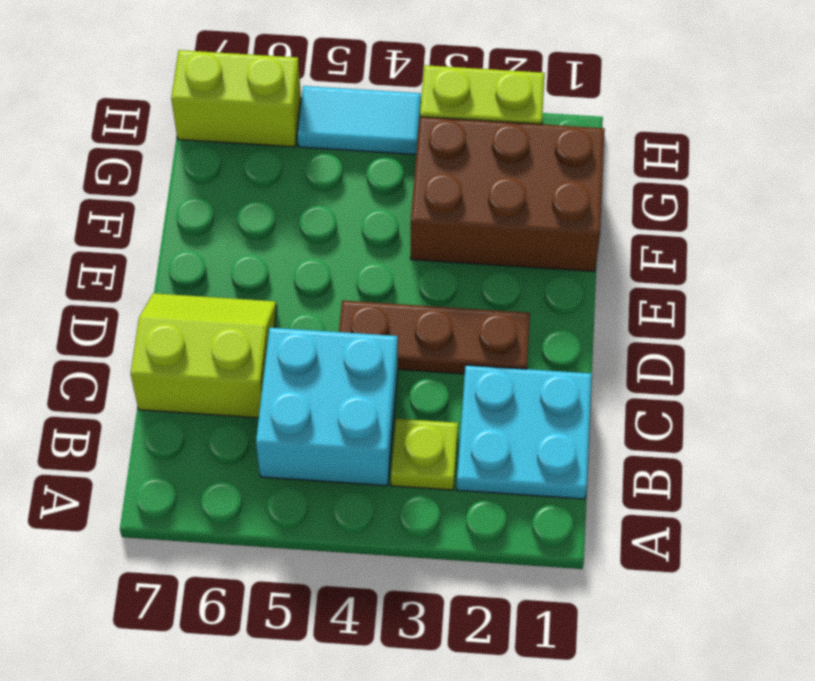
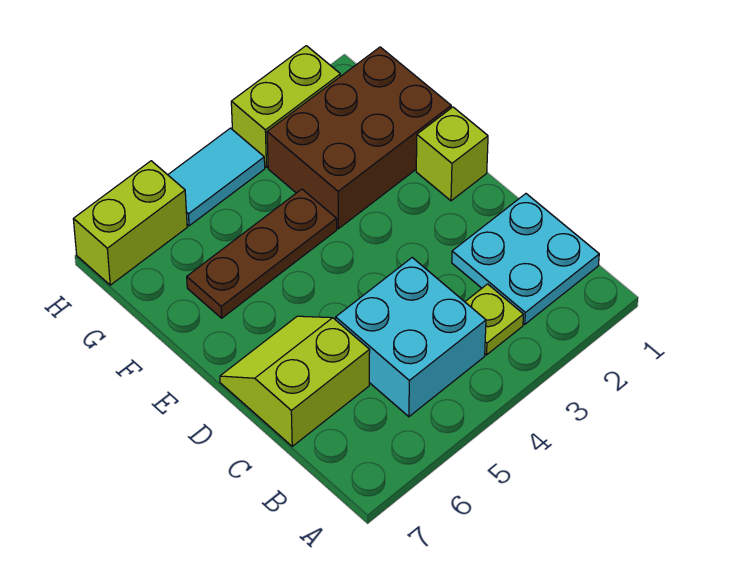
brown 1x3 plate [339,300,530,374] -> brown 1x3 plate moved to [187,189,337,318]
none -> lime 1x1 brick [416,107,488,201]

